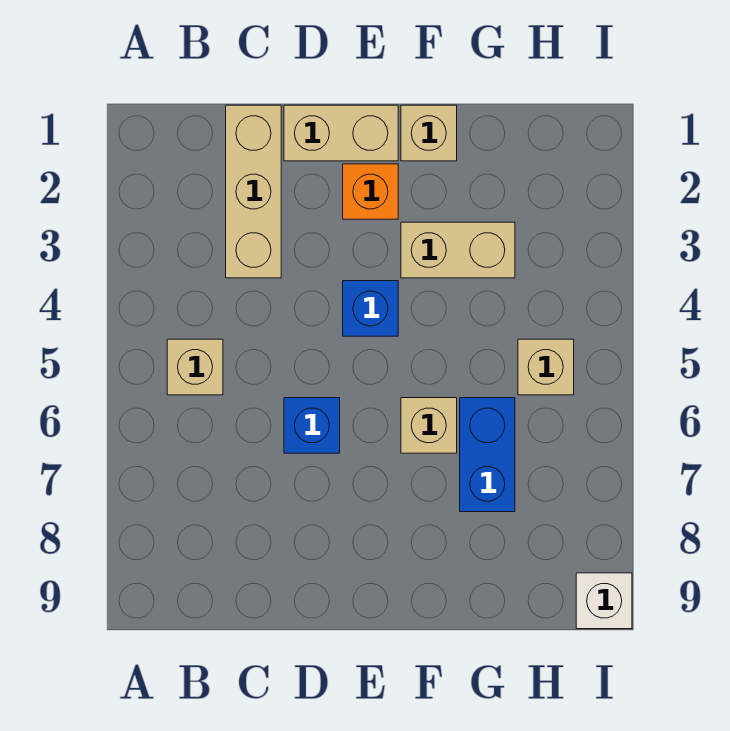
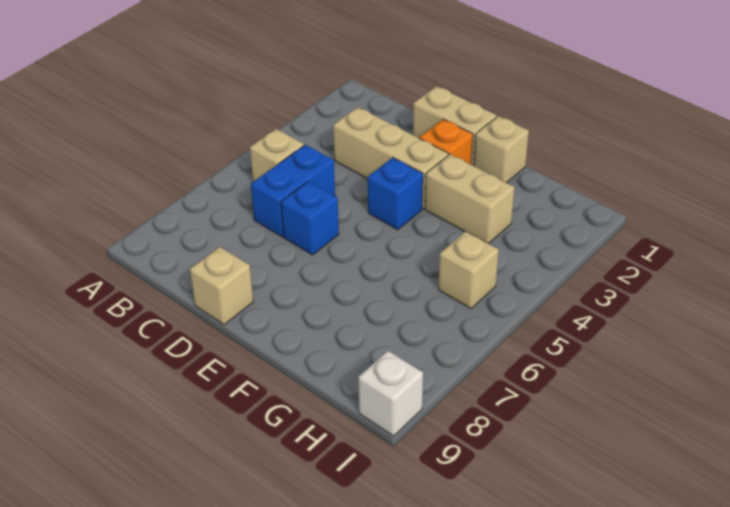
tan 1x3 brick [226,105,281,278] -> tan 1x3 brick turned to [333,107,448,209]
tan 1x1 brick [401,398,457,453] -> tan 1x1 brick moved to [190,247,253,325]
blue 1x2 brick [460,398,515,512] -> blue 1x2 brick moved to [251,145,335,237]

